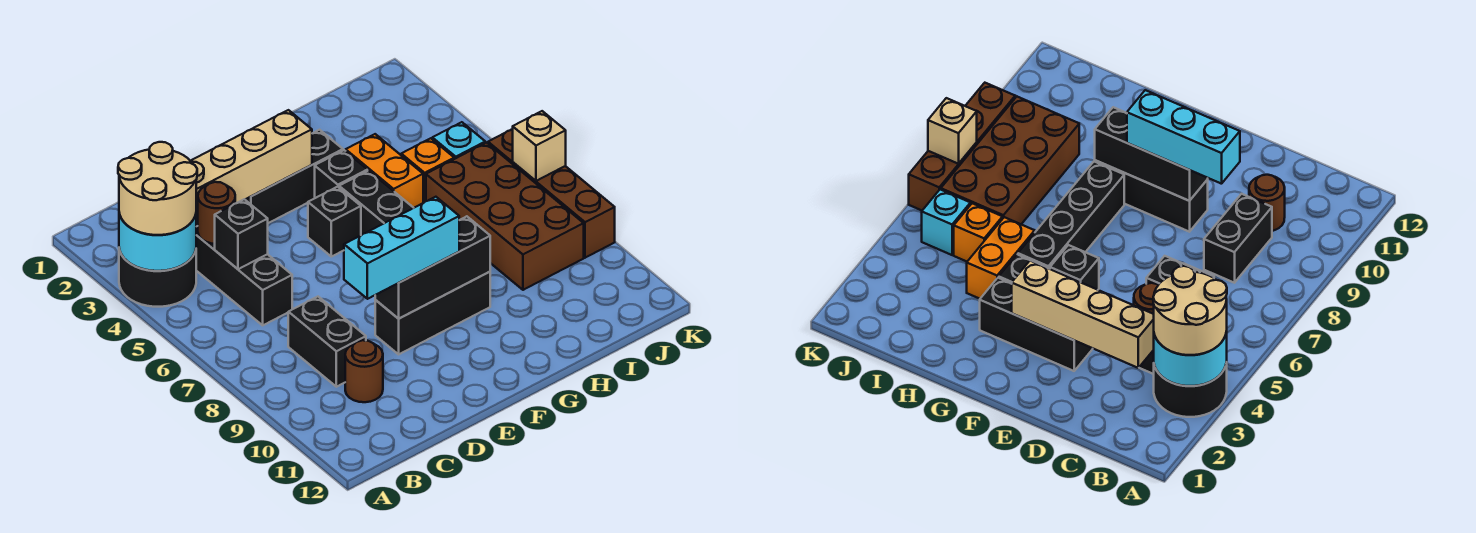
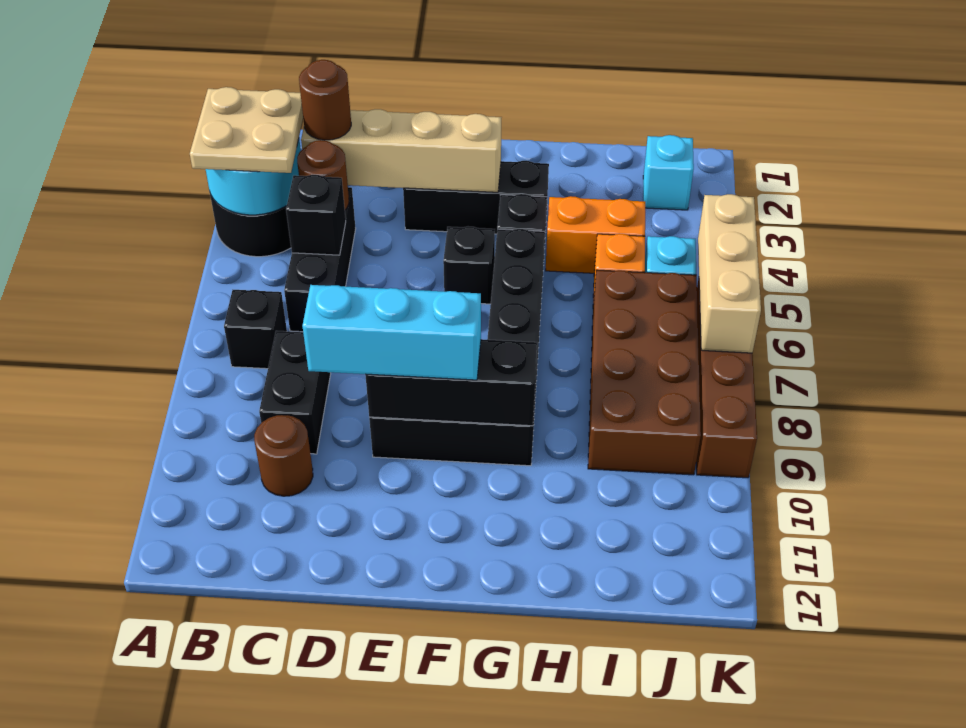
tan 2x2 round brick [118,142,197,235] -> tan 2x2 plate [190,87,303,173]
none -> black 1x1 brick [224,290,287,369]
none -> brown 1x1 round brick [299,60,351,140]
orange 1x2 brick [346,134,423,208] -> orange 1x2 brick turned to [546,196,645,273]
none -> cyan 1x1 brick [643,135,694,210]
tan 1x1 brick [513,111,566,181] -> tan 1x3 brick [698,194,761,353]

